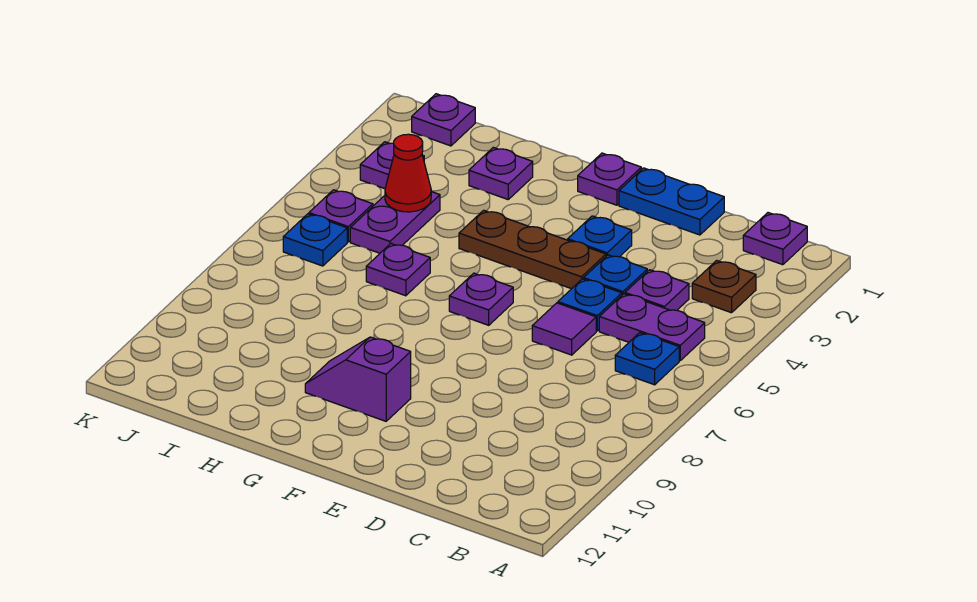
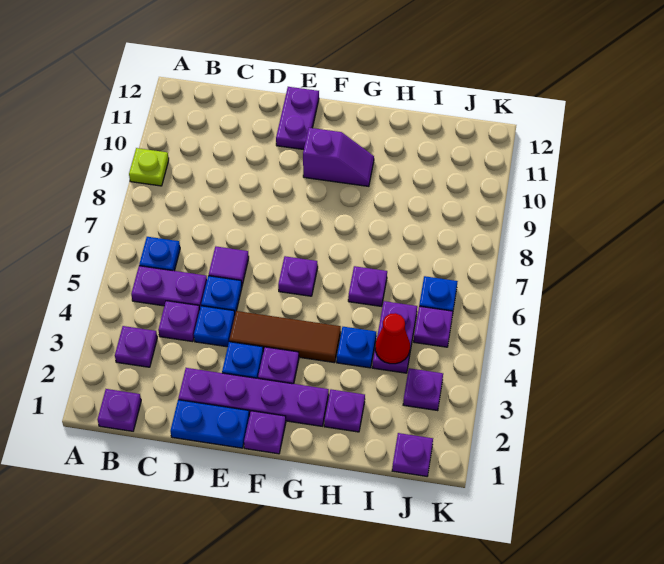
none -> lime 1x1 plate [129,148,169,186]
brown 1x1 plate [692,261,756,313] -> purple 1x1 plate [115,326,157,367]
none -> purple 1x4 plate [178,368,329,426]
brown 1x3 plate [459,210,606,289] -> brown 1x3 tile [229,311,341,363]
none -> purple 1x2 plate [276,87,319,150]
none -> purple 1x1 plate [258,347,299,384]
none -> blue 1x1 plate [337,327,376,368]

